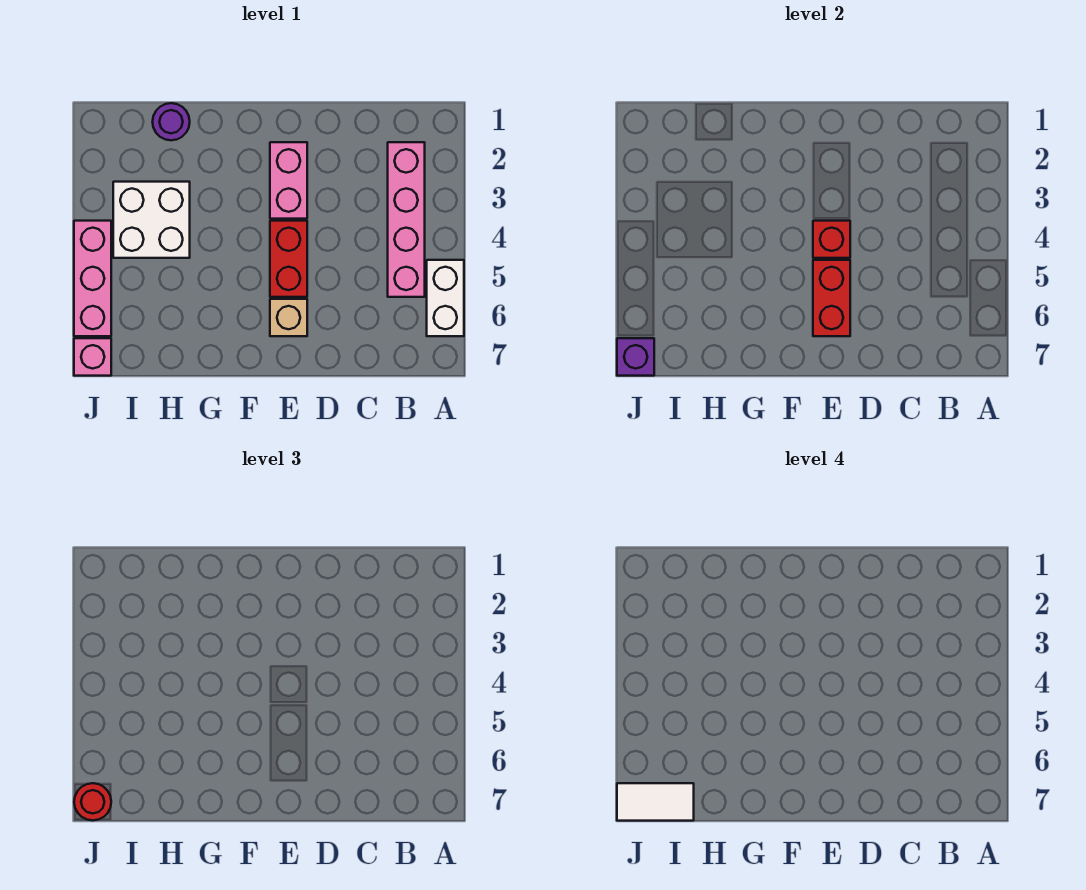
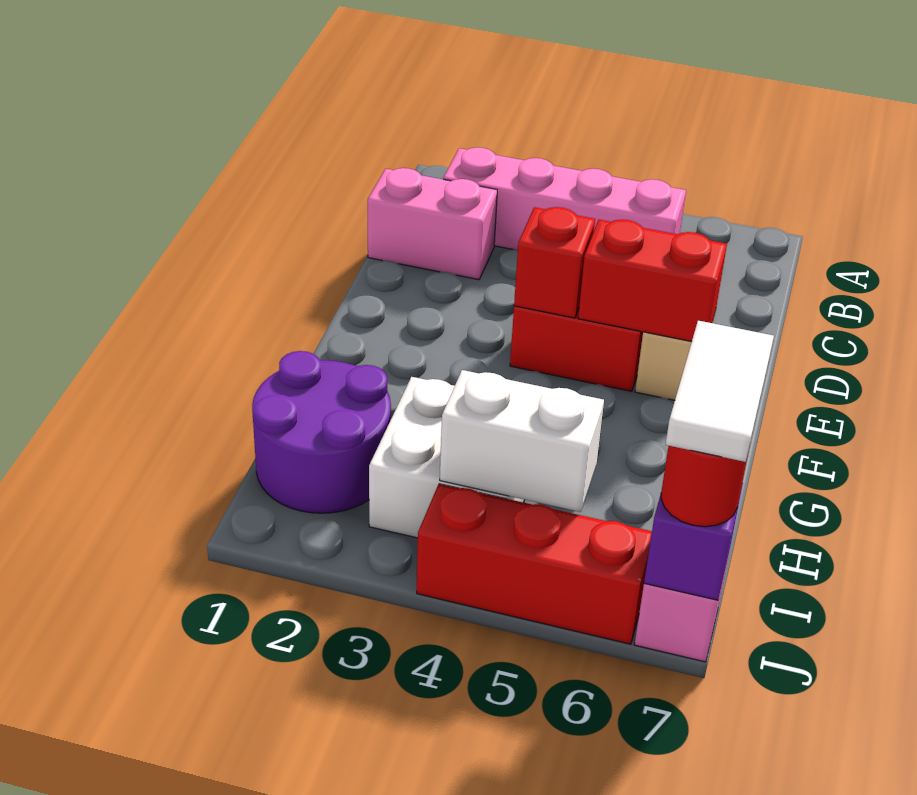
white 1x2 brick [427,260,464,336] -> white 1x2 brick moved to [440,370,604,512]
pink 1x2 brick [270,142,307,219] -> pink 1x2 brick moved to [368,168,497,280]
purple 1x1 round brick [153,103,190,140] -> purple 2x2 round brick [252,351,391,513]
pink 1x3 brick [74,221,111,336] -> red 1x3 brick [417,484,652,644]

